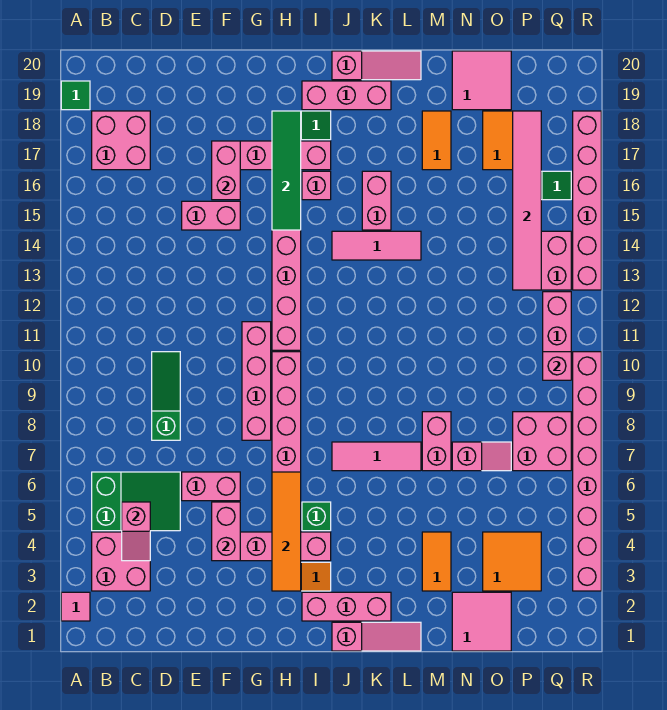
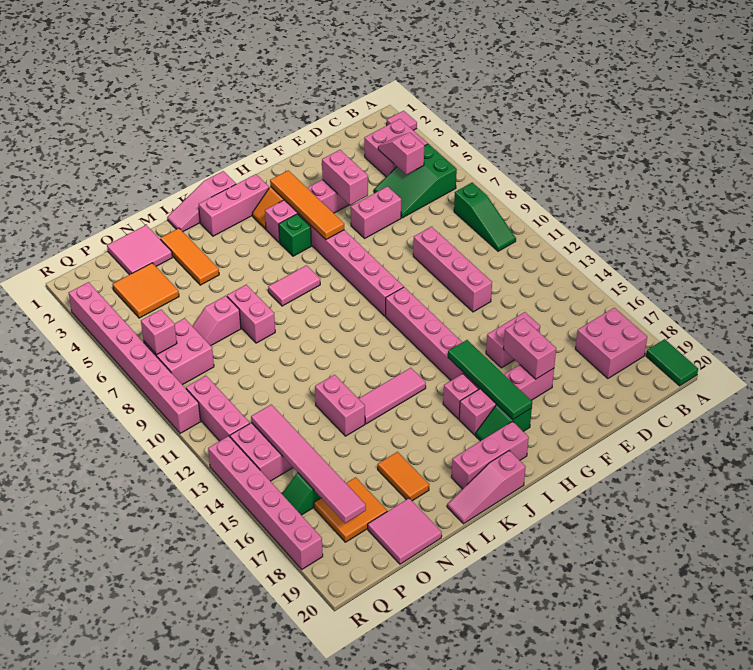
green 1x1 tile [61,81,90,110] -> green 1x2 tile [646,339,698,386]
green 1x3 slope [152,352,180,440] -> green 1x3 slope moved to [454,183,516,251]
pink 1x4 brick [242,322,271,440] -> pink 1x4 brick moved to [413,227,492,312]
pink 1x3 tile [332,442,421,471] -> pink 1x2 tile [268,265,320,306]
pink 1x2 brick [362,171,391,230] -> pink 1x2 brick moved to [315,375,365,436]
orange 1x2 tile [422,532,451,591] -> orange 1x3 tile [160,228,219,285]
pink 1x1 brick [543,352,571,380] -> pink 1x1 brick moved to [141,310,177,355]

